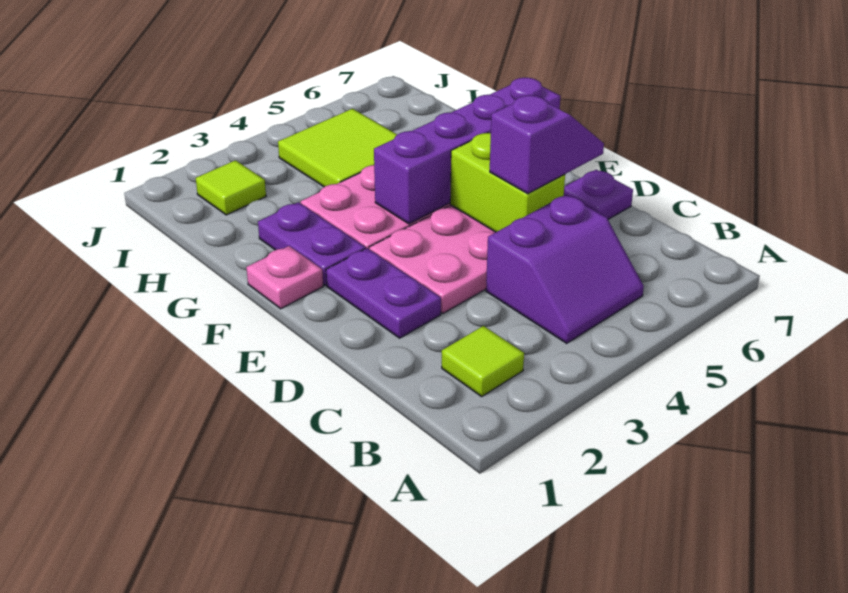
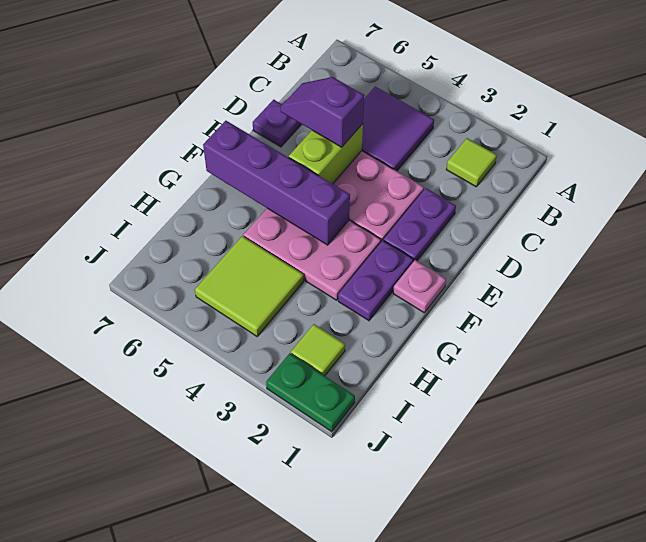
purple 2x2 slope [486,195,644,343] -> purple 2x2 tile [362,87,434,171]
none -> green 1x2 plate [266,353,355,432]

